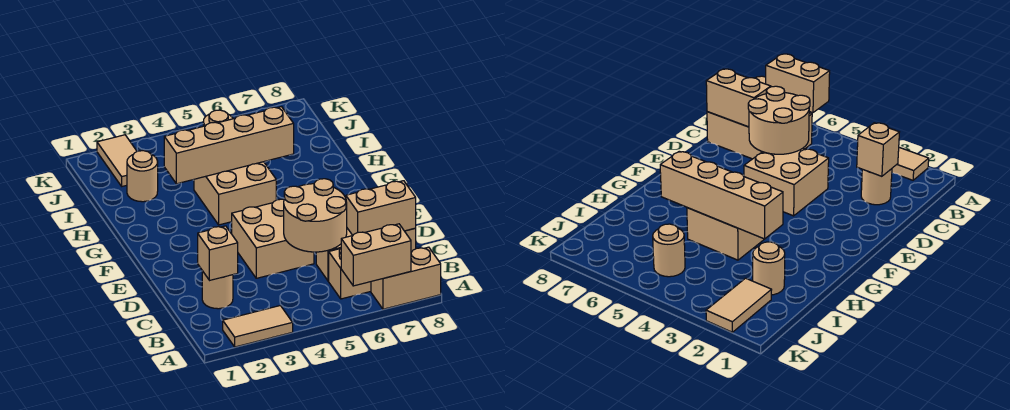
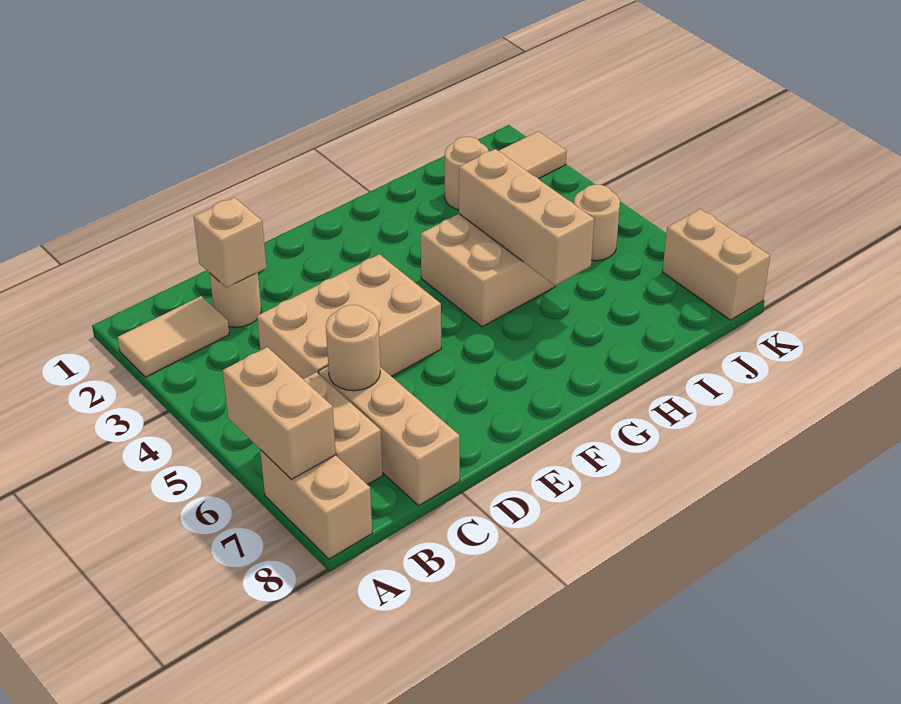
tan 1x2 tile [223,306,293,347] -> tan 1x2 tile turned to [117,296,229,377]
tan 2x2 round brick [284,179,347,252] -> tan 1x1 round brick [326,305,380,391]
tan 1x2 brick [346,181,416,235] -> tan 1x2 brick moved to [662,209,770,320]
tan 2x2 brick [232,199,314,278] -> tan 2x3 brick [257,254,441,379]
tan 1x4 brick [164,107,294,184] -> tan 1x3 brick [459,149,594,286]

